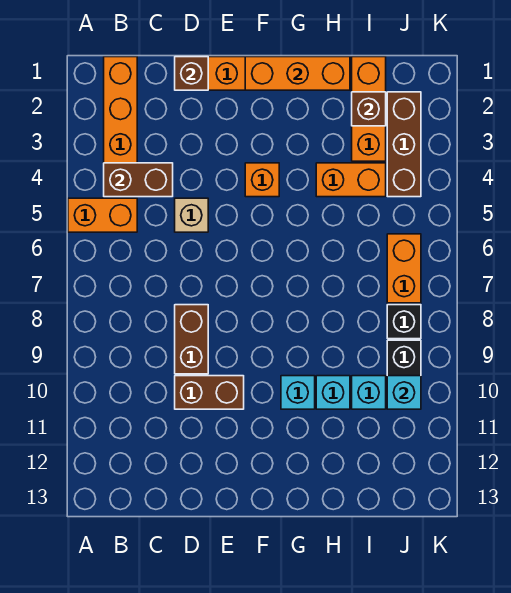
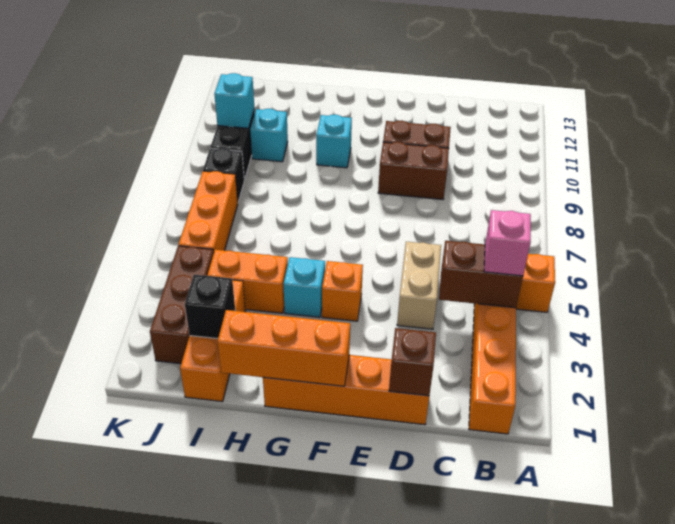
none -> pink 1x1 brick [484,210,531,276]
tan 1x1 brick [175,198,208,232] -> tan 1x2 brick [397,242,441,329]
brown 1x2 brick [175,305,208,374] -> brown 1x2 brick turned to [378,142,449,199]
cyan 1x1 brick [316,376,350,409] -> cyan 1x1 brick moved to [283,257,325,317]
brown 1x1 brick [352,92,386,126] -> black 1x1 brick [185,275,235,339]
orange 1x2 brick [387,234,421,303] -> orange 1x3 brick [178,171,238,253]

